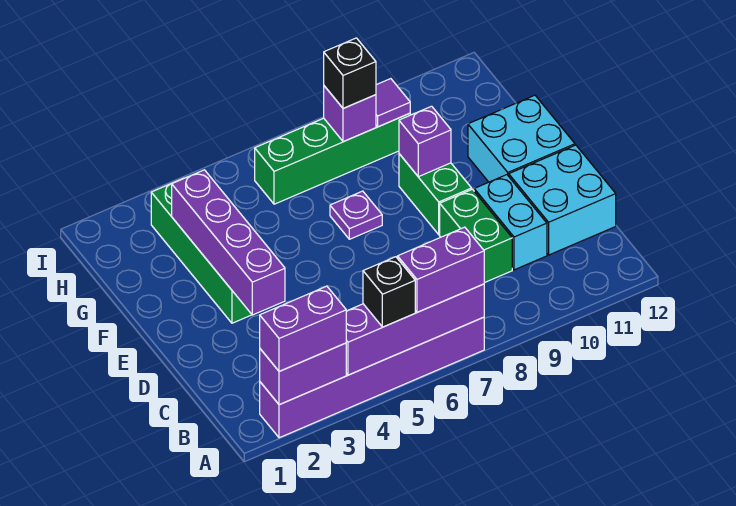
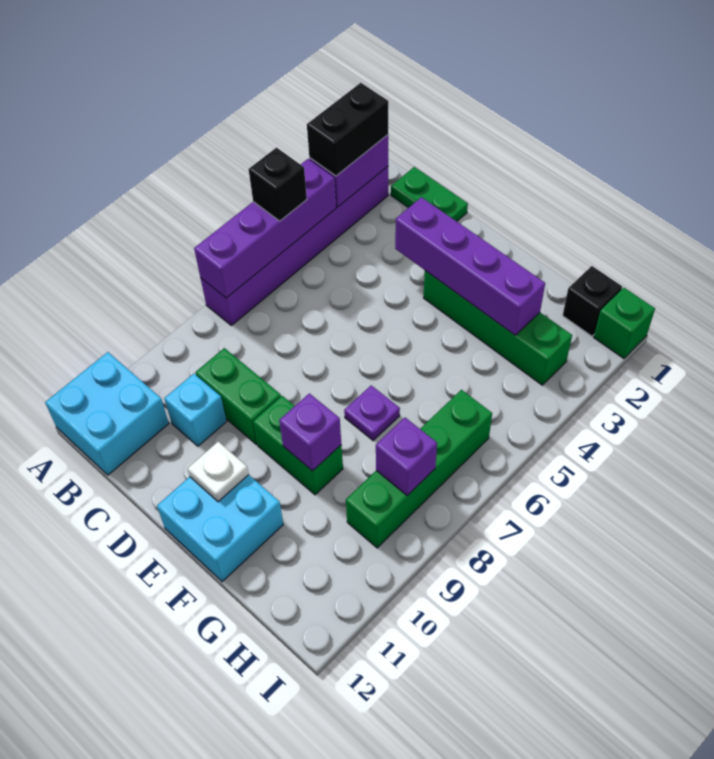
purple 1x2 brick [260,286,346,371] -> black 1x2 brick [307,83,388,176]
purple 1x2 brick [398,227,484,312] -> none
none -> green 1x2 plate [391,167,468,221]
cyan 1x2 brick [474,175,547,270] -> cyan 1x1 brick [164,374,226,446]
cyan 2x2 brick [509,145,616,255] -> cyan 2x2 brick moved to [45,352,169,475]
none -> white 1x1 plate [187,441,249,502]
black 1x1 brick [324,38,376,108] -> black 1x1 brick moved to [563,266,622,336]
purple 1x1 tile [376,79,410,127] -> none
none -> green 1x1 brick [594,288,655,359]

